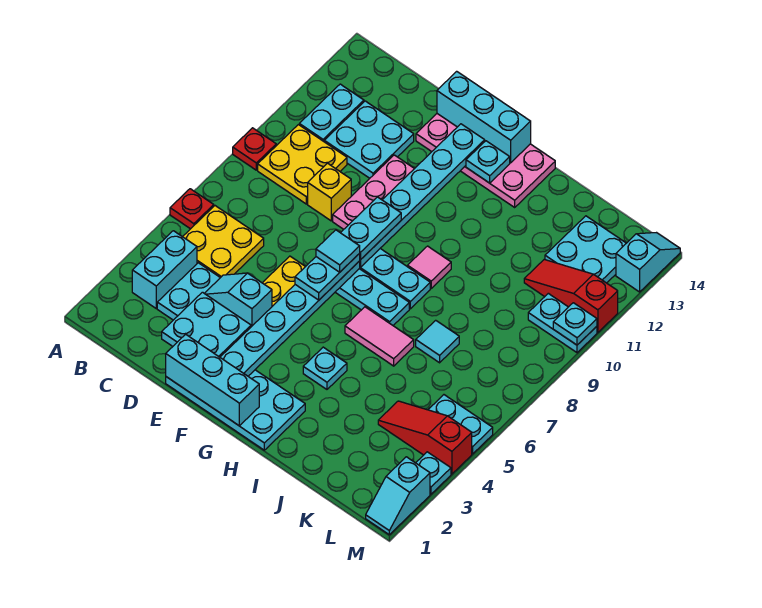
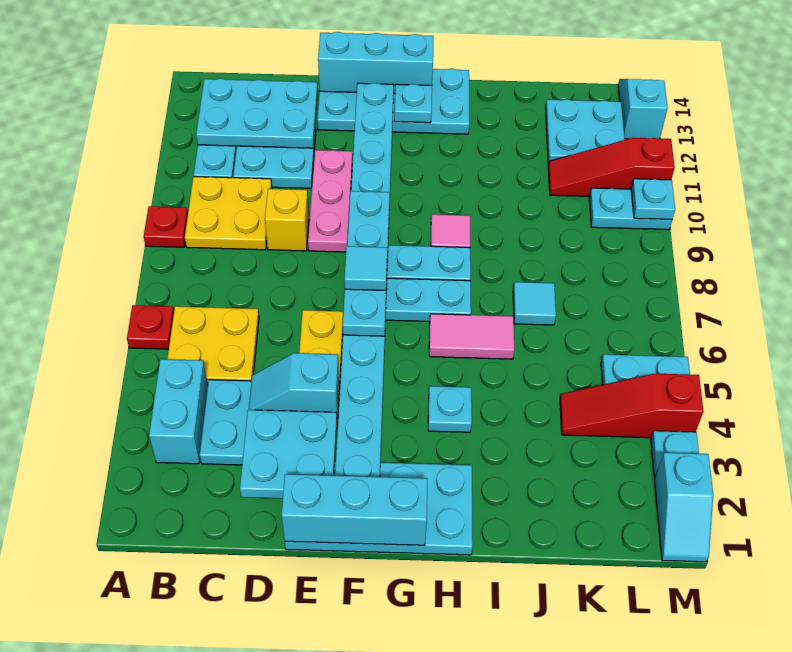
none -> cyan 2x3 plate [196,79,318,148]
pink 2x4 plate [416,114,555,207] -> cyan 2x4 plate [317,69,470,134]

